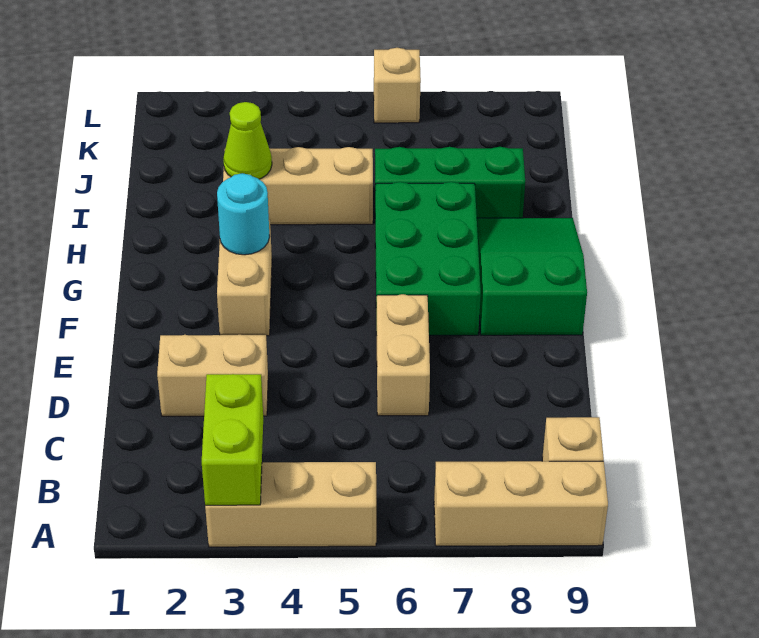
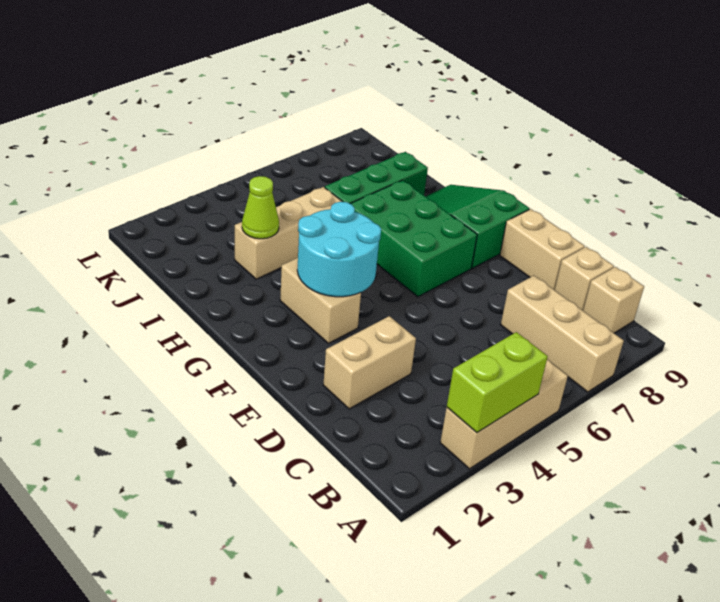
lime 1x2 brick [202,374,263,506] -> lime 1x2 brick turned to [447,332,548,433]
tan 1x3 brick [434,461,608,546] -> tan 1x3 brick turned to [501,276,624,392]
tan 1x2 brick [376,294,430,416] -> tan 1x2 brick moved to [500,209,585,290]
cyan 1x1 round brick [217,173,270,255] -> cyan 2x2 round brick [297,202,381,297]
tan 1x1 brick [374,48,421,123] -> tan 1x1 brick moved to [555,247,614,310]

